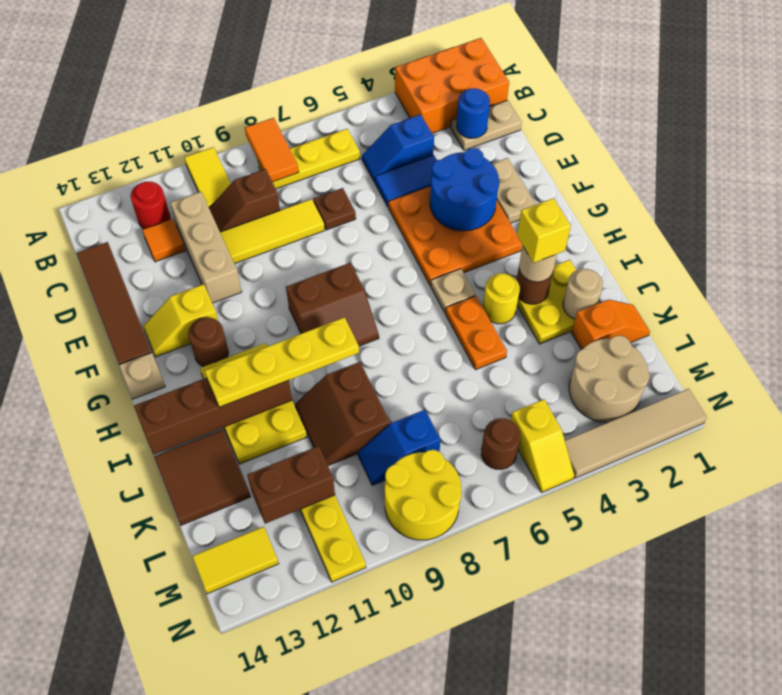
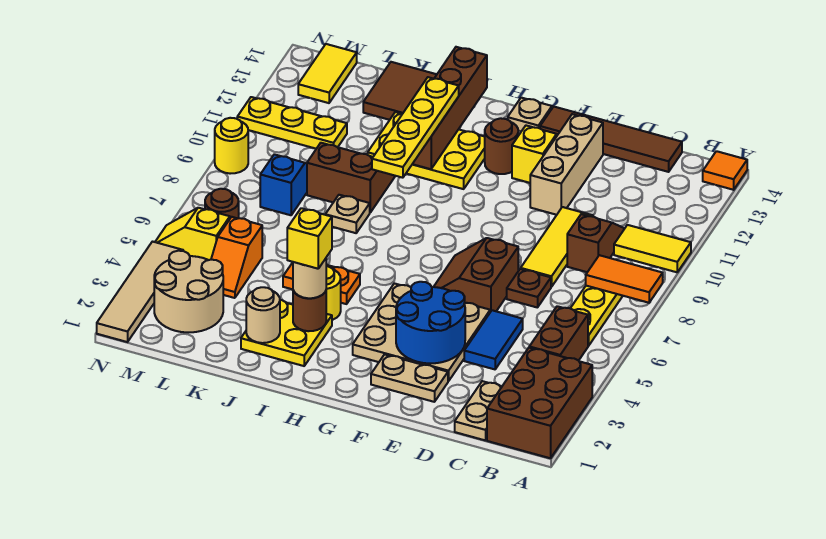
orange 2x3 brick [395,38,509,133] -> brown 2x3 brick [487,348,592,458]
red 1x1 round brick [131,182,170,229] -> none
blue 1x1 round brick [456,88,490,138] -> none
blue 1x2 slope [362,114,434,182] -> none
tan 1x3 brick [171,192,242,303] -> tan 1x3 brick turned to [530,114,603,215]
orange 1x1 tile [142,219,186,262] -> orange 1x1 tile moved to [703,151,747,190]
orange 3x3 plate [389,186,522,286] -> tan 3x3 plate [353,283,490,381]
brown 2x2 slope [286,263,379,346] -> brown 2x2 slope moved to [434,238,518,312]
tan 1x1 plate [431,269,475,313] -> tan 1x1 plate moved to [325,195,370,233]
orange 1x2 slope [572,300,650,350] -> orange 1x2 slope moved to [211,217,262,298]
brown 1x2 brick [247,446,335,524] -> brown 1x2 brick moved to [529,306,588,361]
yellow 2x2 round brick [385,450,461,540] -> yellow 1x1 round brick [215,118,248,174]

